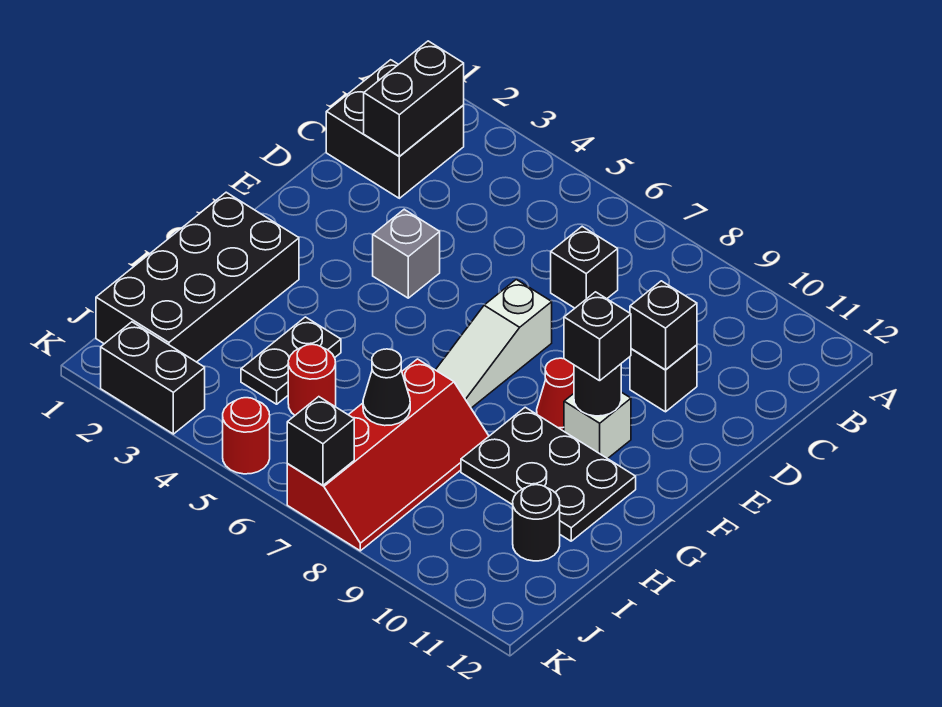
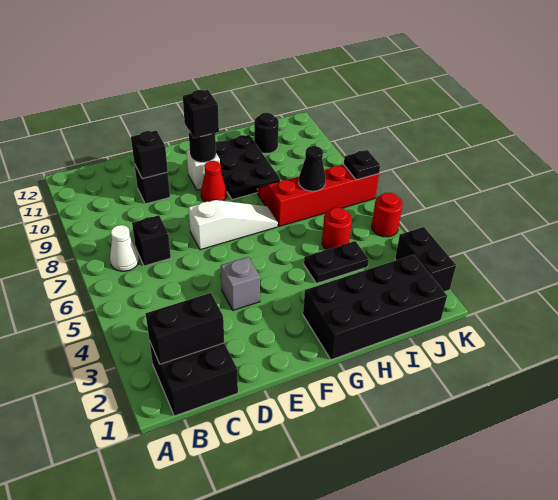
none -> white 1x1 cone [110,225,139,271]
black 1x1 brick [287,397,354,485] -> black 1x1 plate [344,150,380,180]

